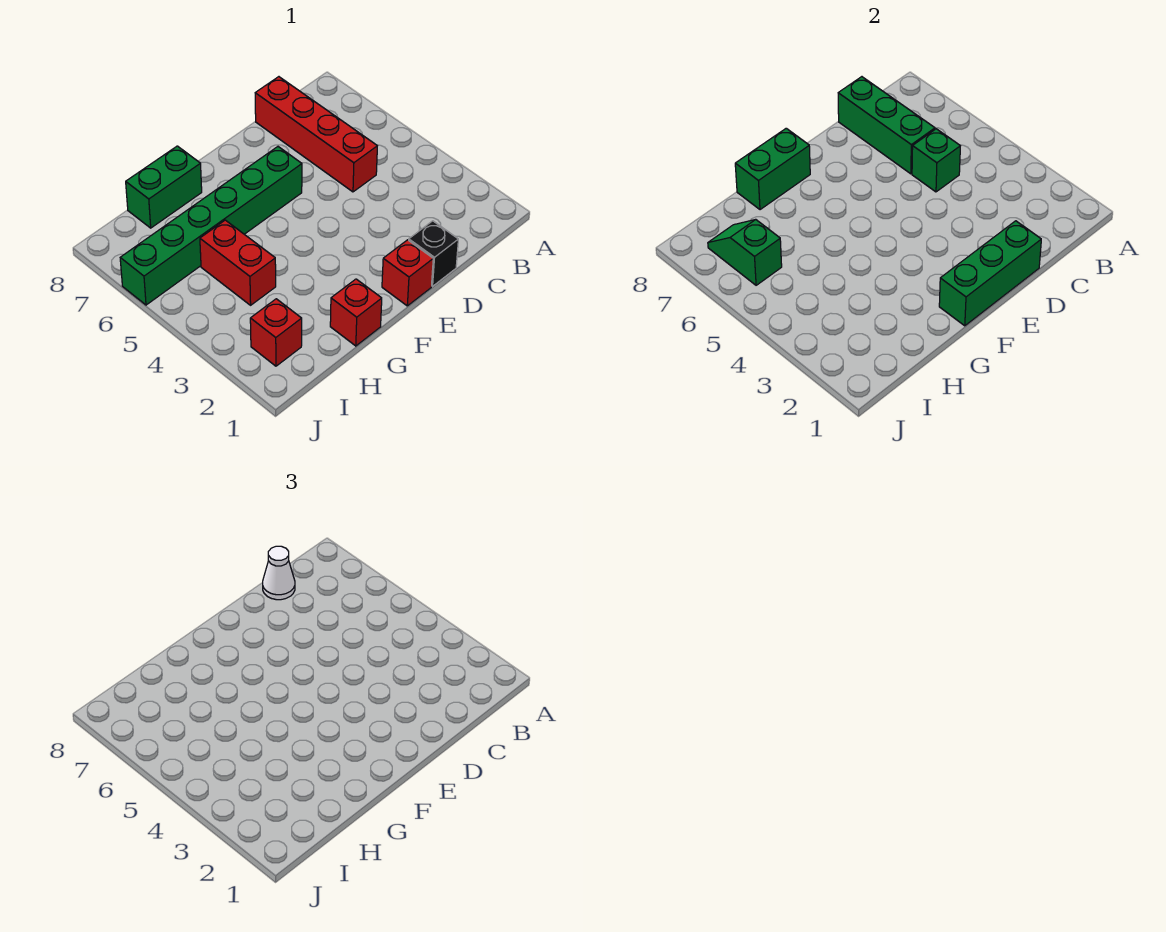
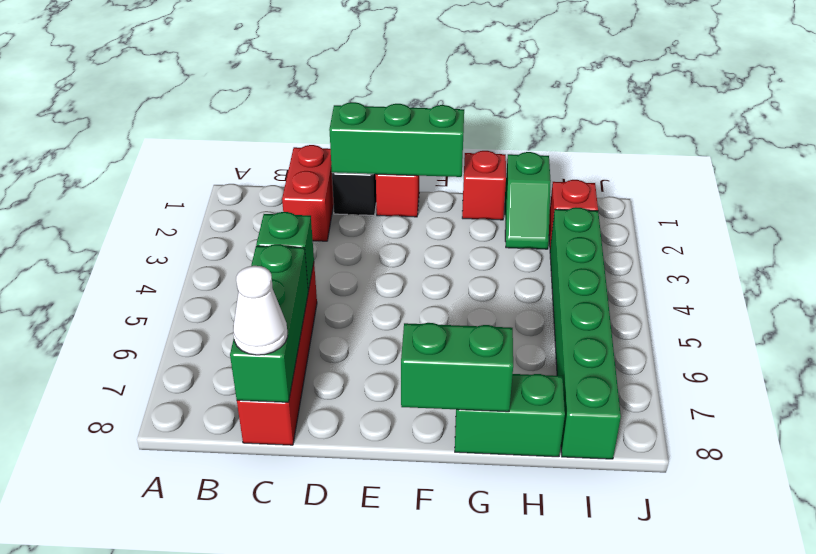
green 1x6 brick [120,147,302,305] -> green 1x6 brick turned to [550,207,621,459]
red 1x2 brick [200,220,276,305] -> red 1x2 brick moved to [282,145,334,241]
green 1x2 slope [708,220,782,285] -> green 1x2 slope moved to [505,152,551,249]

